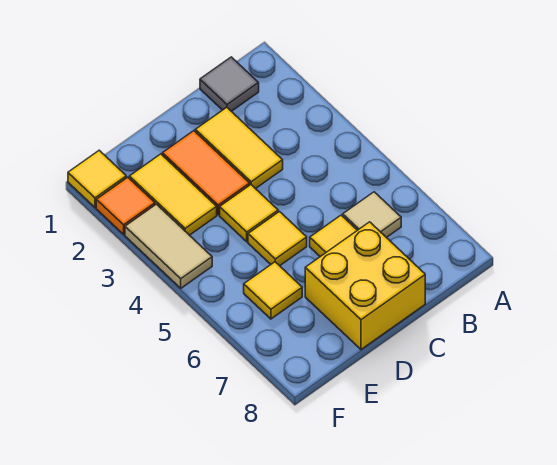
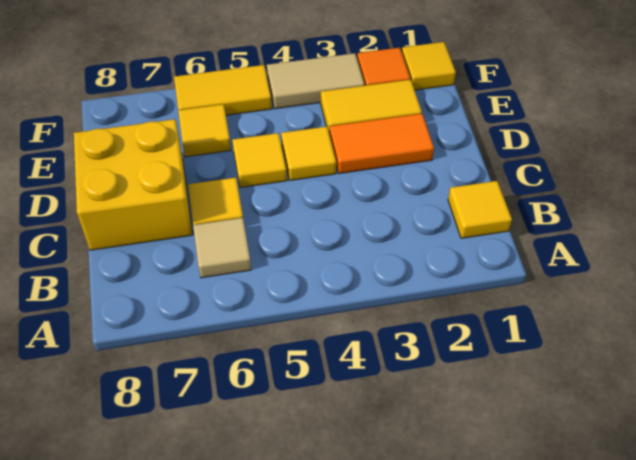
grey 1x1 tile [200,57,259,111] -> yellow 1x1 tile [448,181,512,238]
yellow 1x2 tile [195,107,283,189] -> yellow 1x2 tile moved to [174,65,272,115]

